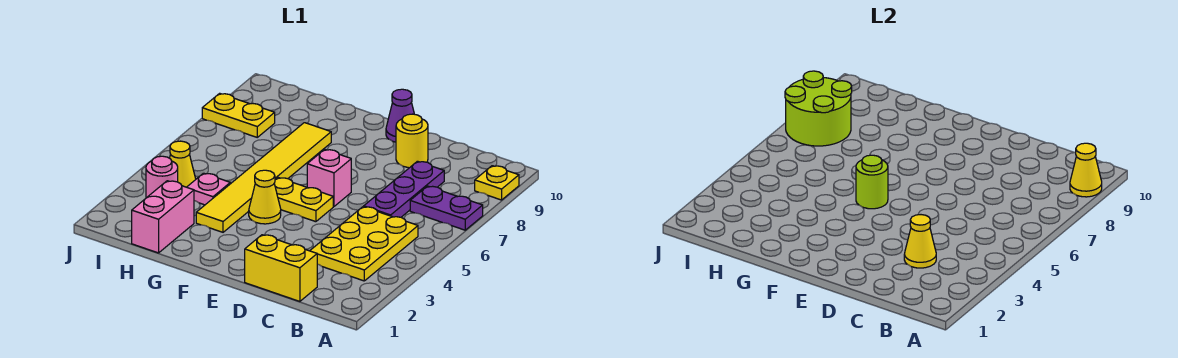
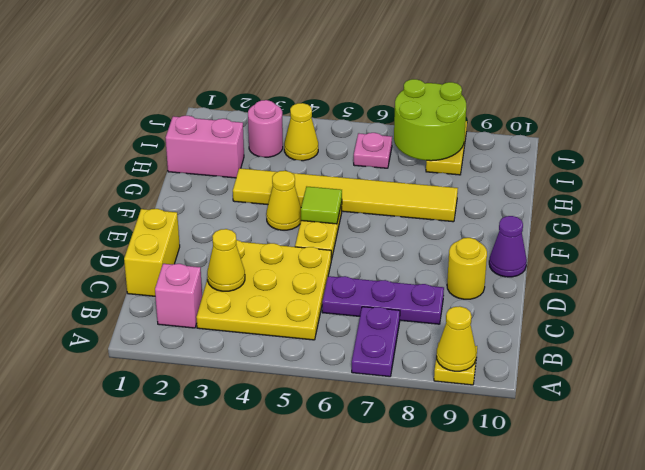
yellow 2x3 plate [310,207,418,281] -> yellow 3x3 plate [196,240,331,340]
pink 1x1 brick [307,149,351,206] -> pink 1x1 brick moved to [155,264,202,328]
lime 1x1 round brick [856,155,888,209] -> lime 1x1 tile [301,187,342,224]
pink 1x1 plate [187,173,230,205] -> pink 1x1 plate moved to [354,133,392,168]

